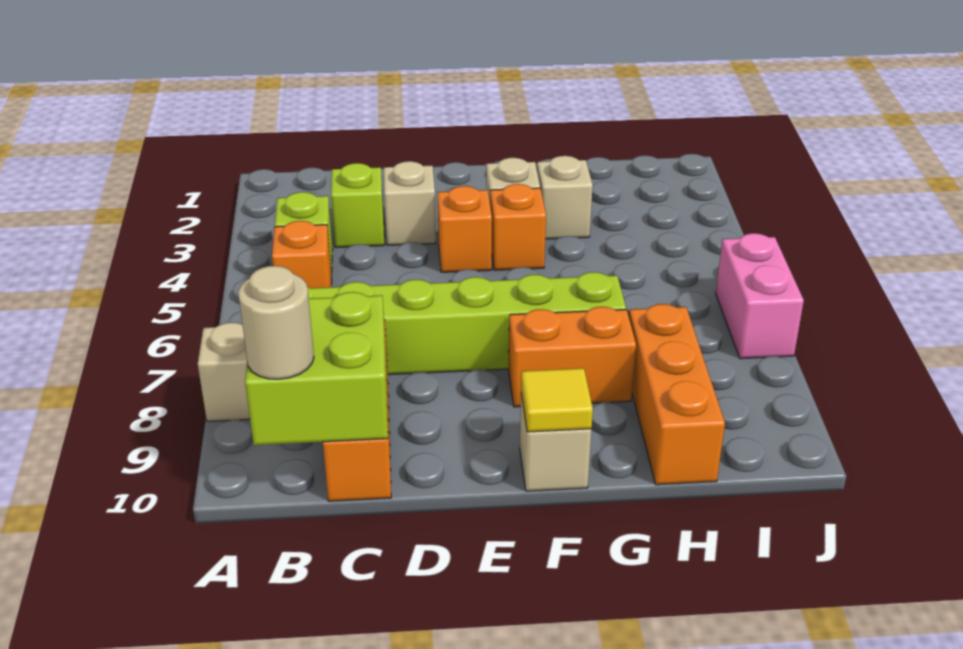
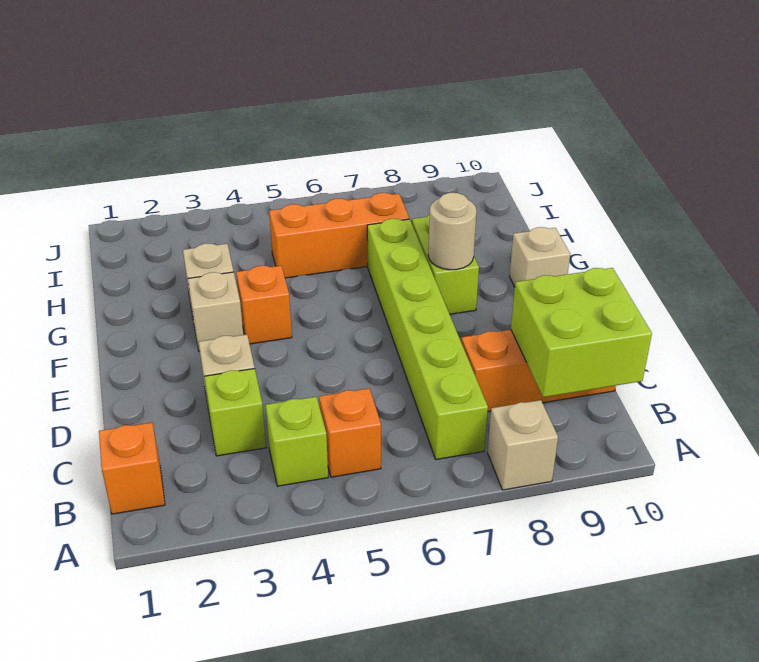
tan 1x1 round brick [238,266,314,379] -> tan 1x1 round brick moved to [428,193,477,270]
orange 1x1 brick [438,186,492,272] -> orange 1x1 brick moved to [99,422,165,514]
orange 1x2 brick [509,307,636,407] -> lime 1x2 brick [412,215,479,314]
yellow 1x1 tile [521,368,593,432] -> none
orange 1x3 brick [629,304,725,485] -> orange 1x3 brick moved to [269,193,409,278]
pink 1x2 brick [716,233,804,359] -> none

